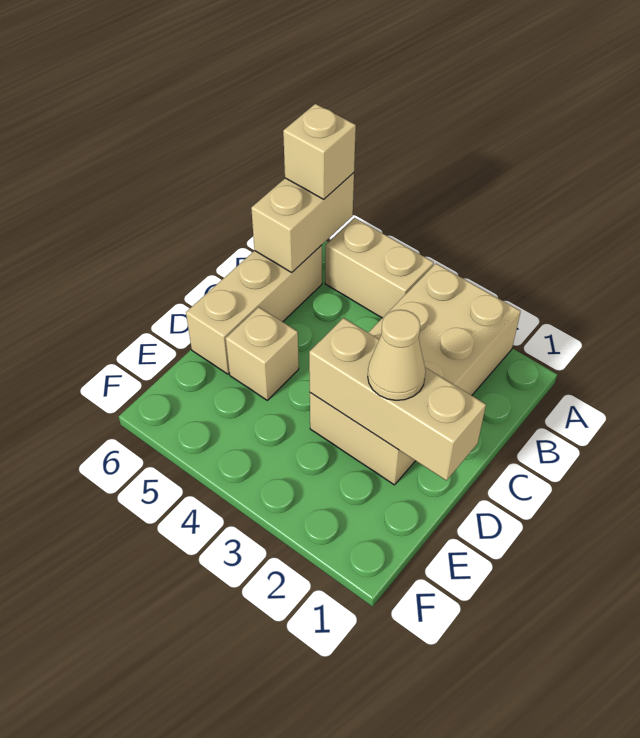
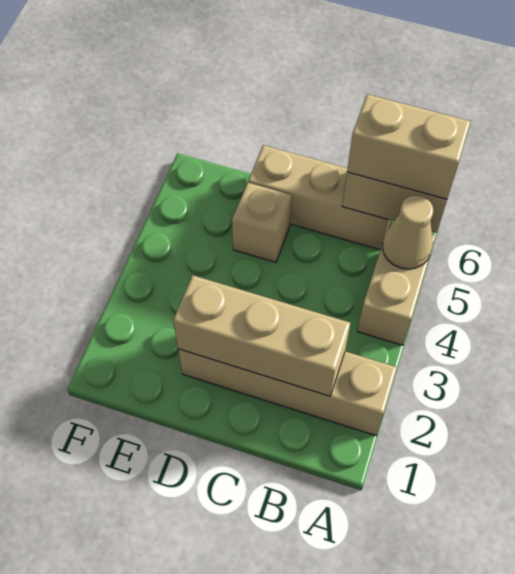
tan 2x4 brick [310,264,521,485] -> tan 1x4 brick [178,349,397,436]
tan 1x1 brick [283,104,356,199] -> tan 1x2 brick [347,94,471,199]
tan 1x3 brick [309,318,486,481] -> tan 1x3 brick turned to [173,275,350,396]
tan 1x1 cone [368,310,426,400] -> tan 1x1 cone moved to [383,196,433,269]

